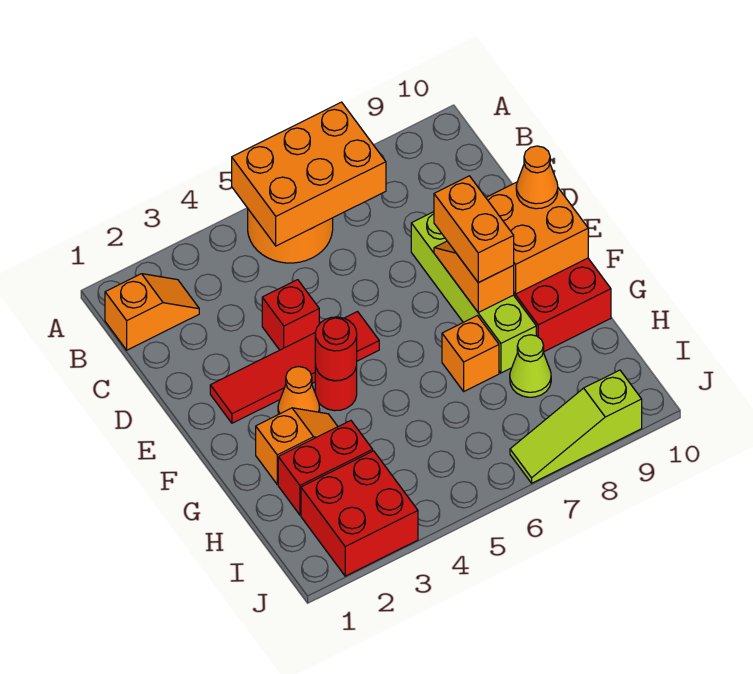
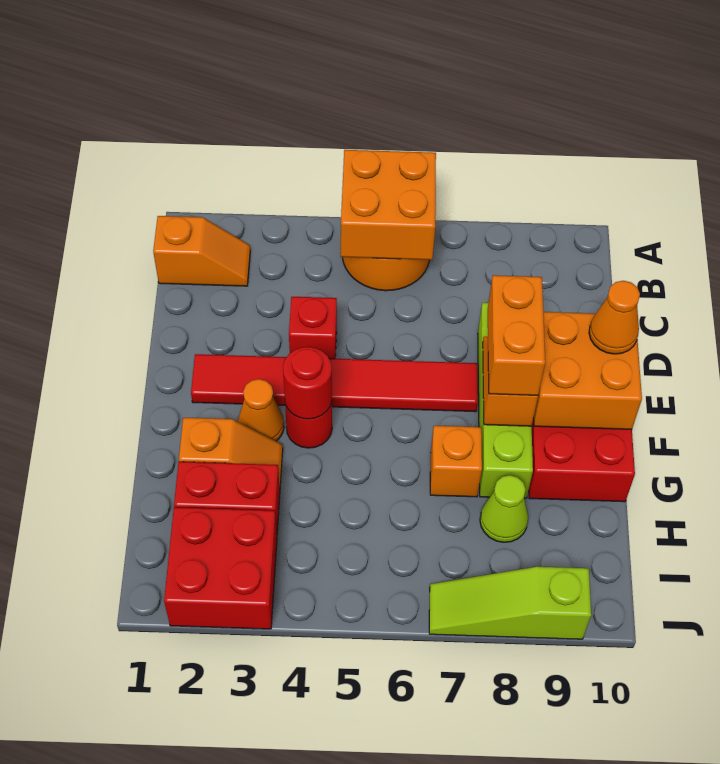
orange 2x3 brick [232,102,386,246] -> orange 2x2 brick [341,150,436,260]
red 1x4 tile [210,312,379,423] -> red 1x6 tile [191,354,478,412]

